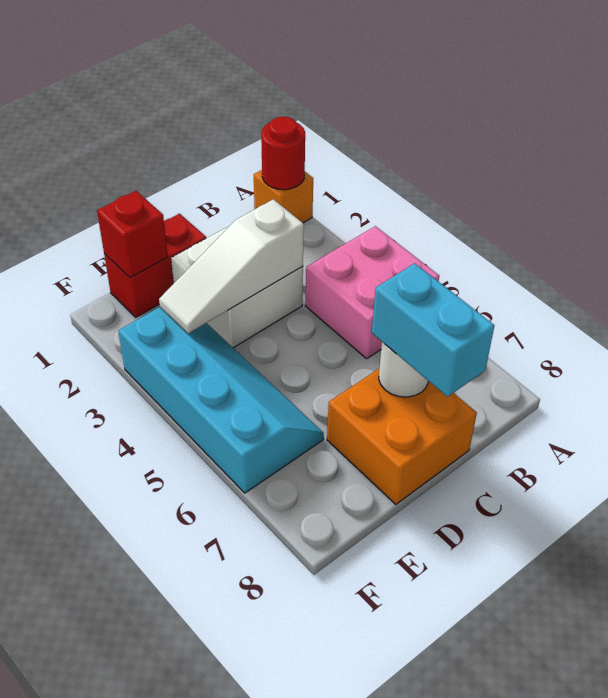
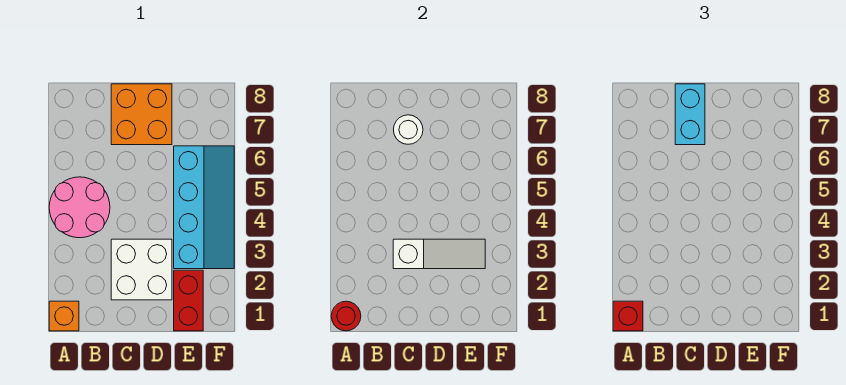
pink 2x2 brick [305,226,439,359] -> pink 2x2 round brick [49,177,110,238]
red 1x2 brick [104,214,206,317] -> red 1x2 brick turned to [174,270,203,331]
red 1x1 brick [97,191,168,278] -> red 1x1 brick moved to [613,301,643,331]
cyan 2x4 slope [118,308,324,493] -> cyan 2x4 slope turned to [174,146,234,269]

